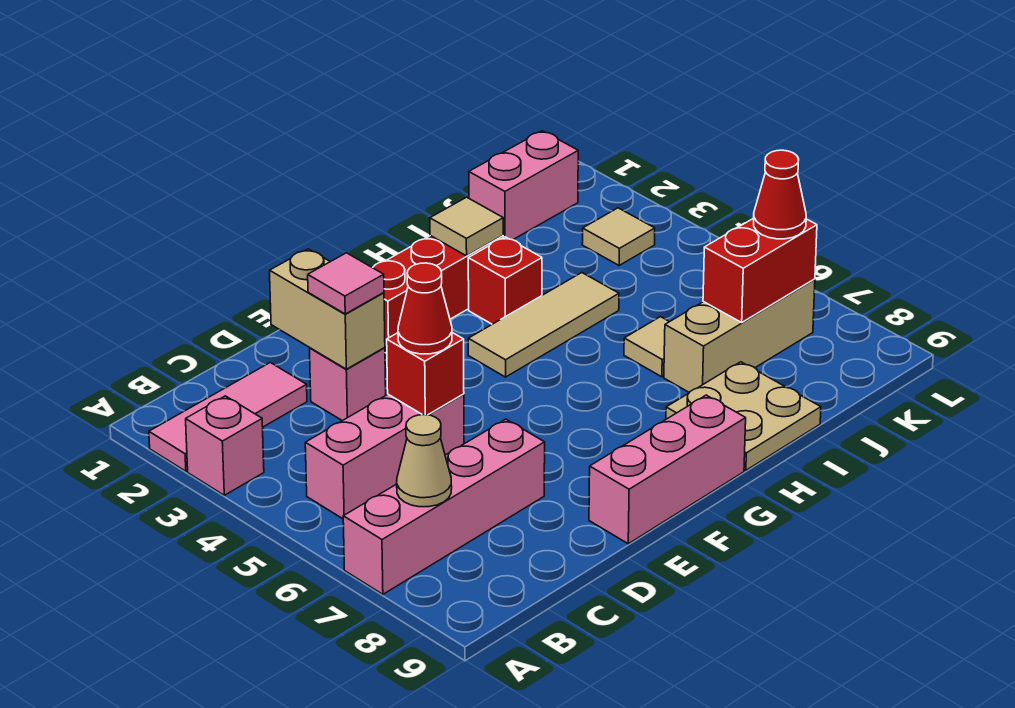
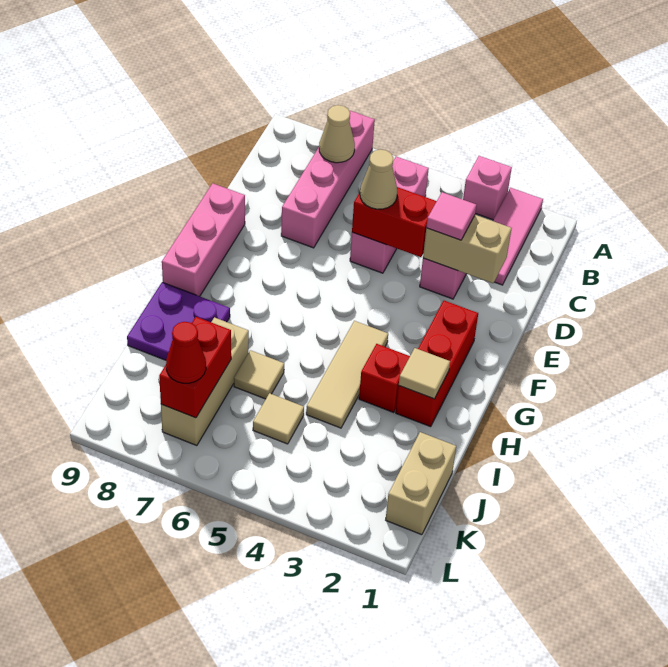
red 1x1 brick [387,333,464,415] -> red 1x2 brick [352,187,437,257]
red 1x1 cone [398,263,452,354] -> tan 1x1 cone [360,150,397,209]
tan 2x2 plate [666,362,821,470] -> purple 2x2 plate [127,282,230,360]
pink 1x2 brick [469,131,578,240] -> tan 1x2 brick [386,432,456,535]
tan 1x1 tile [582,208,655,265] -> tan 1x1 tile moved to [253,393,304,444]

